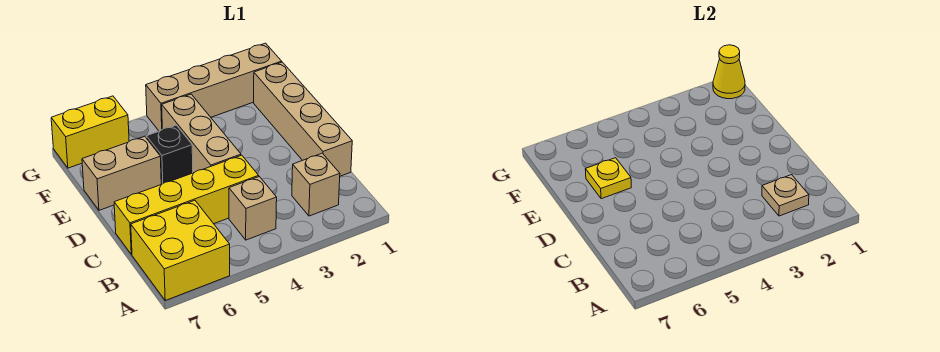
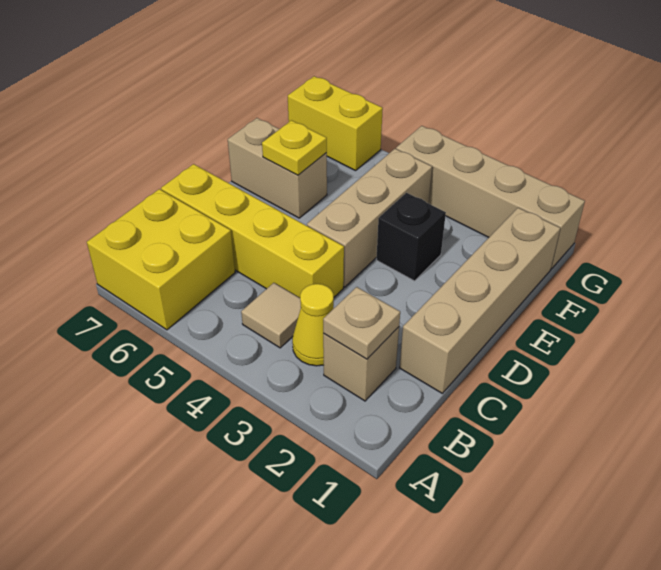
tan 1x1 brick [229,177,277,240] -> tan 1x1 tile [241,283,301,348]
black 1x1 brick [146,125,193,185] -> black 1x1 brick moved to [376,193,446,281]
yellow 1x1 cone [713,45,745,99] -> yellow 1x1 cone moved to [292,284,334,366]

